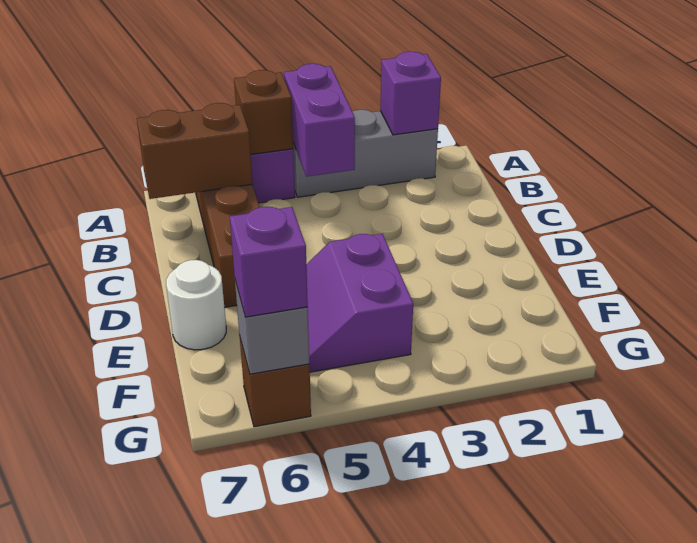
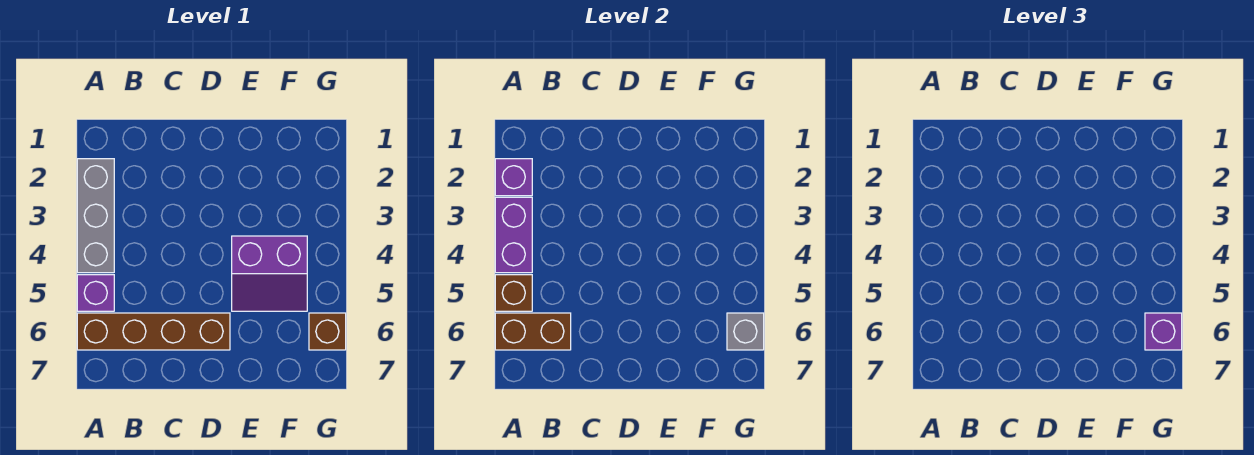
purple 1x2 brick [284,64,355,176] -> purple 1x2 brick turned to [495,197,532,273]
brown 1x2 brick [137,103,252,199] -> brown 1x2 brick turned to [495,313,571,350]
white 1x1 round brick [166,260,226,350] -> none

